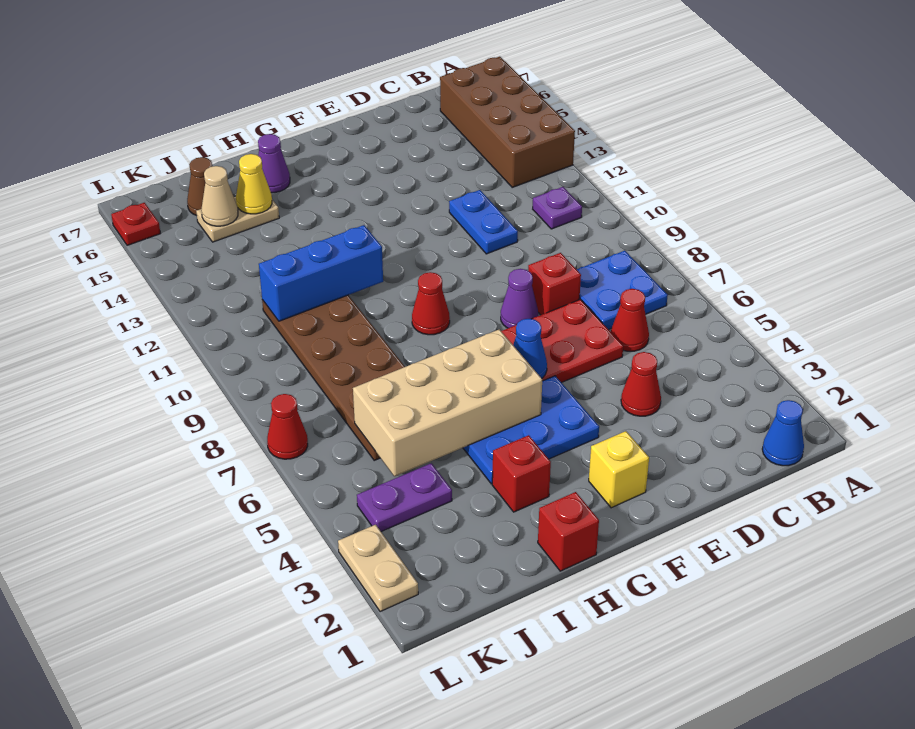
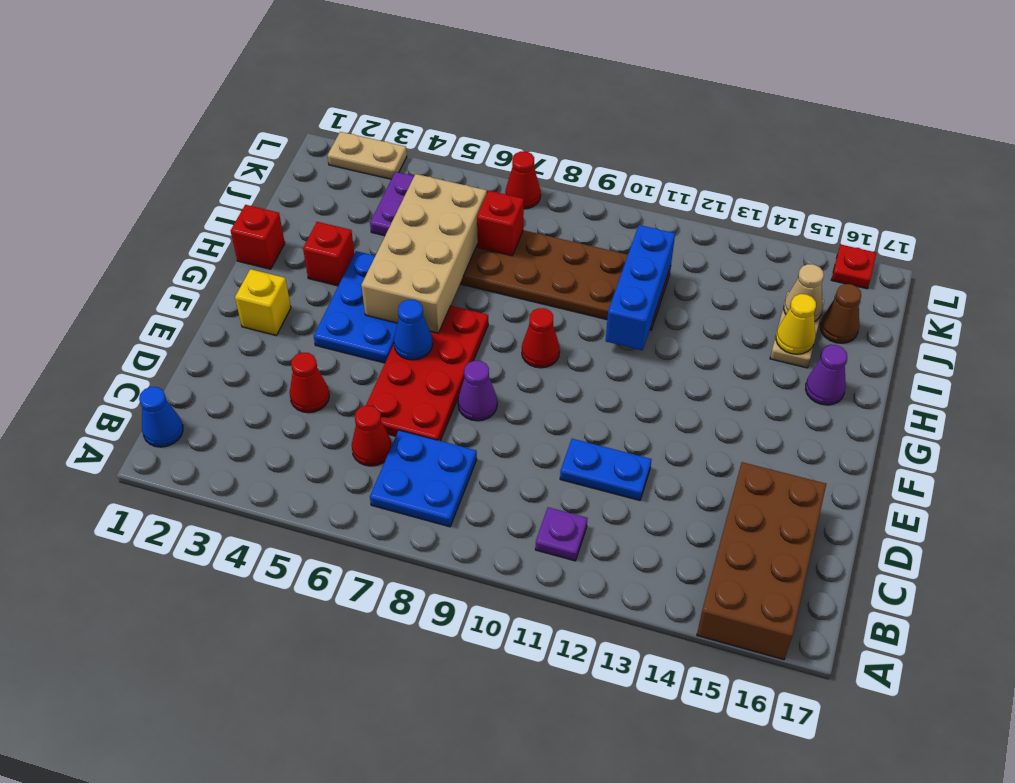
brown 2x4 brick [440,57,575,187] -> brown 2x4 brick turned to [697,462,826,660]
red 1x1 brick [528,253,581,315] -> red 1x1 brick moved to [477,191,524,256]

